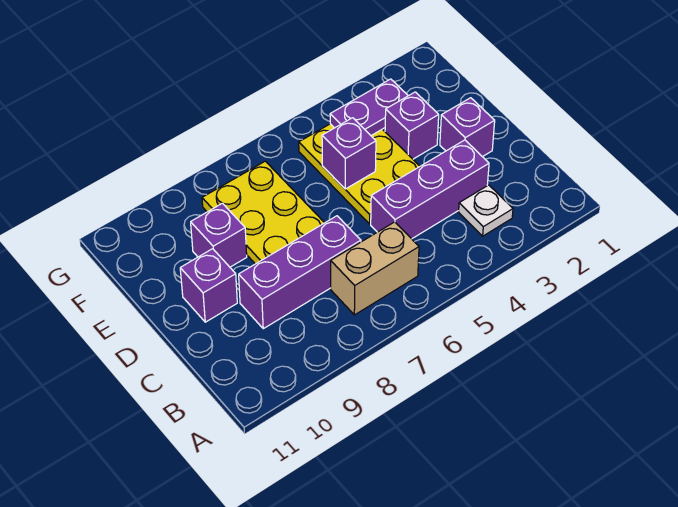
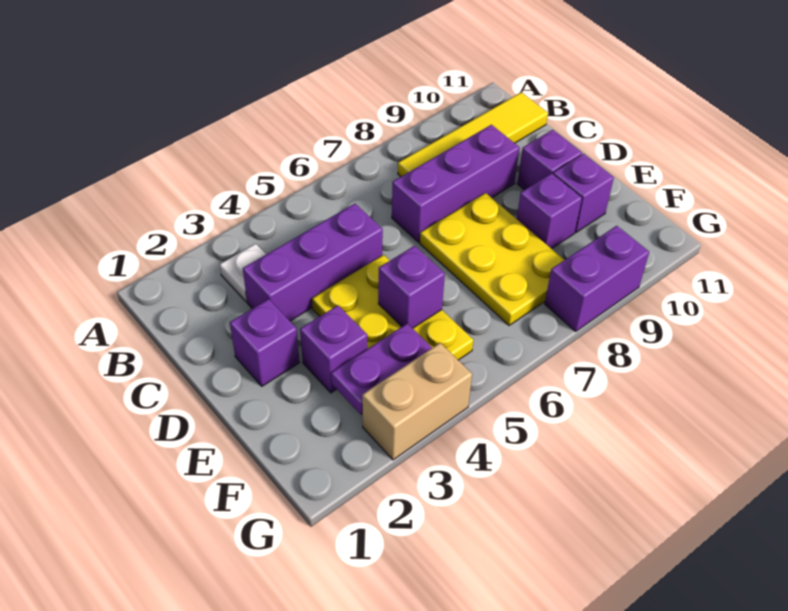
tan 1x2 brick [331,222,419,315] -> tan 1x2 brick moved to [362,343,472,460]
none -> yellow 1x4 tile [398,92,548,177]
none -> purple 1x1 brick [553,154,614,232]
none -> purple 1x2 brick [545,226,649,331]

